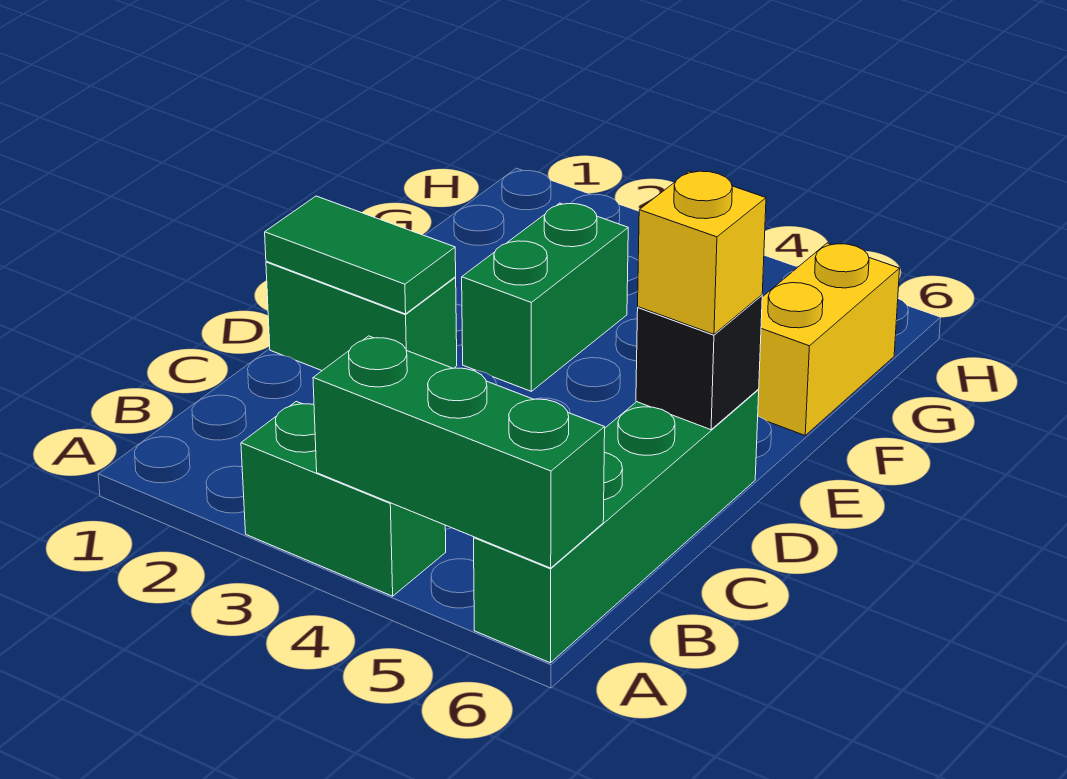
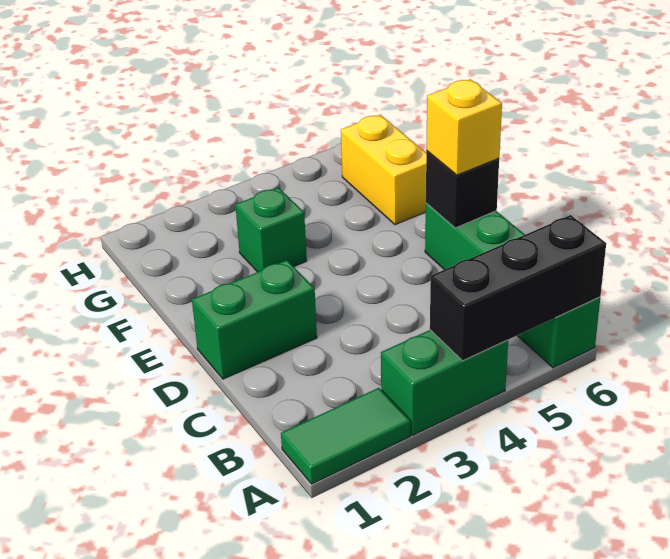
green 1x3 brick [313,336,605,568] -> black 1x3 brick [430,215,606,361]
green 1x2 tile [265,196,456,314] -> green 1x2 tile moved to [281,388,410,484]
green 1x2 brick [462,203,628,391] -> green 1x1 brick [235,188,307,272]

